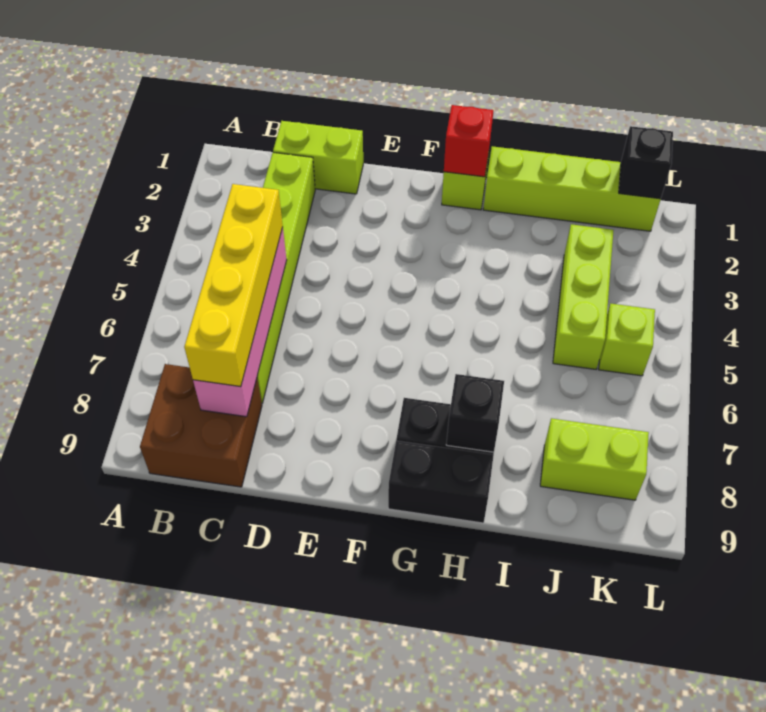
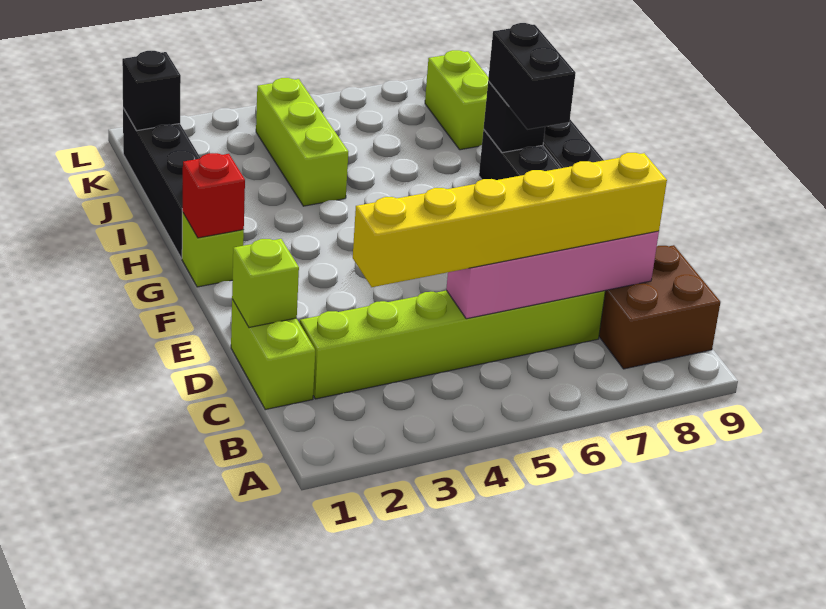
yellow 1x4 brick [184,184,283,387] -> yellow 1x6 brick [353,153,667,287]
none -> black 1x2 brick [488,23,576,129]
lime 1x4 brick [483,146,661,231] -> black 1x4 brick [123,108,200,259]
lime 1x3 brick [553,224,614,369] -> lime 1x3 brick turned to [256,78,348,206]
lime 1x1 brick [599,303,655,376] -> lime 1x1 brick moved to [232,239,299,327]

